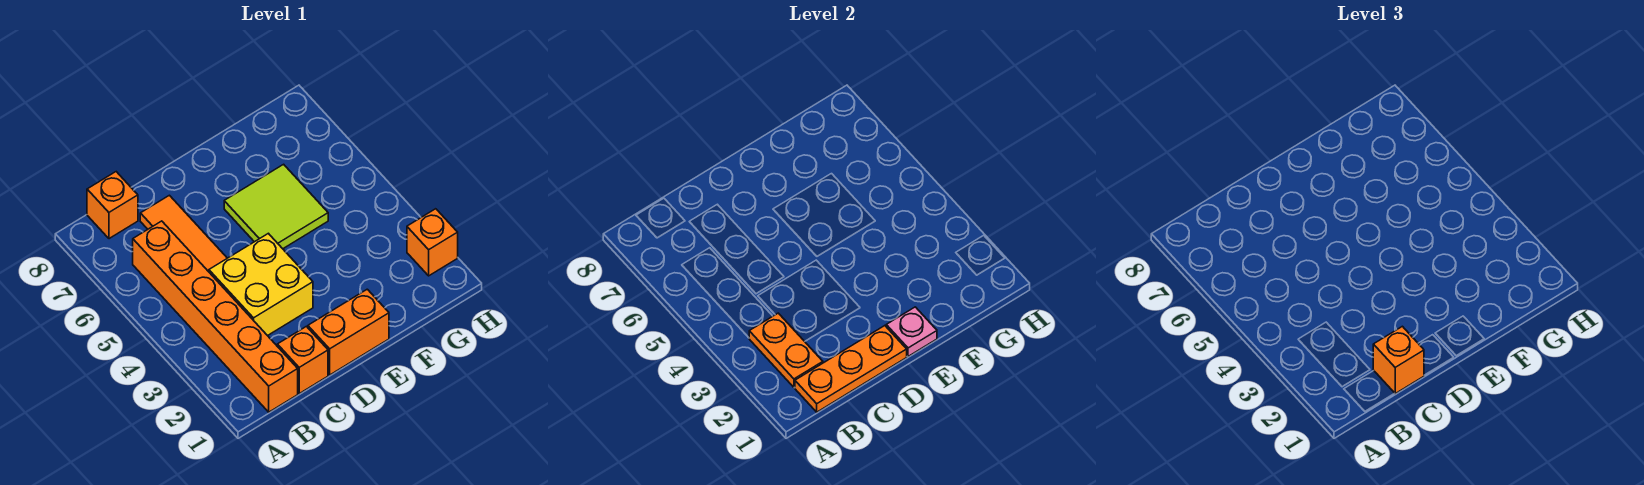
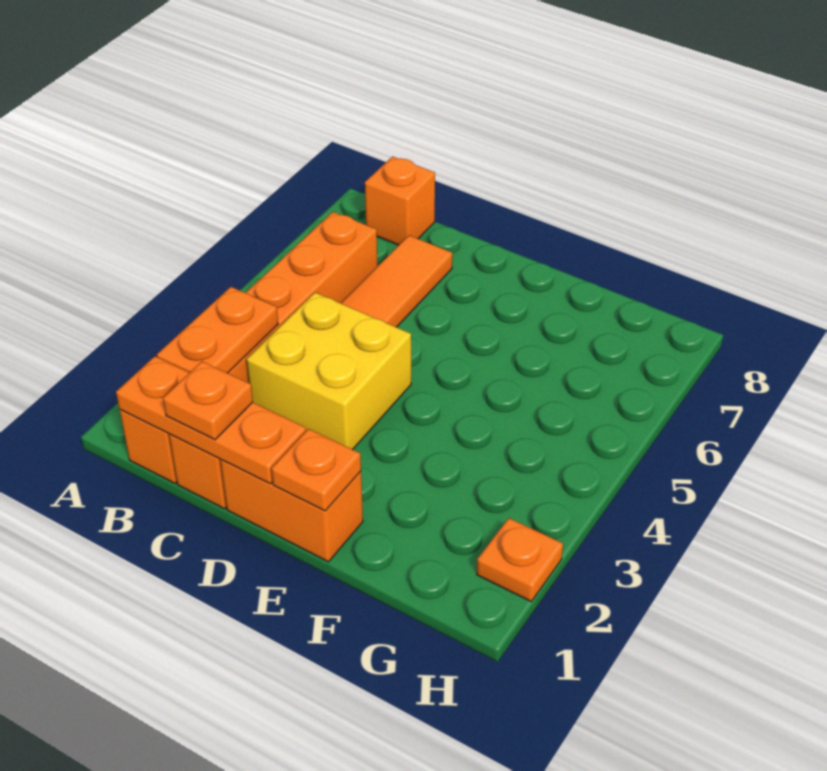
orange 1x1 brick [1373,326,1424,394] -> orange 1x1 plate [163,361,253,440]
pink 1x1 plate [886,307,937,356] -> orange 1x1 plate [272,429,361,511]
lime 2x2 tile [224,164,328,249] -> none
orange 1x1 brick [407,209,458,276] -> orange 1x1 plate [477,518,563,601]

